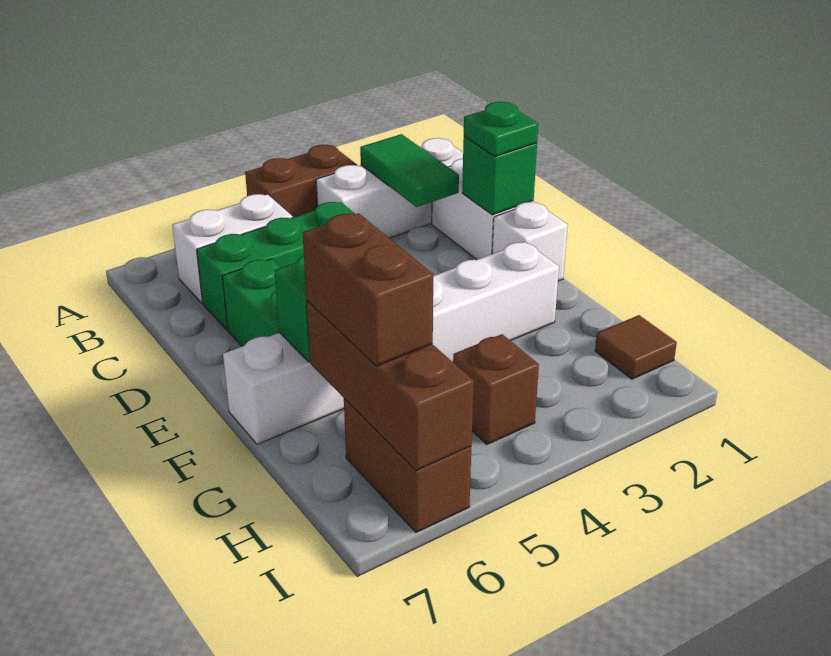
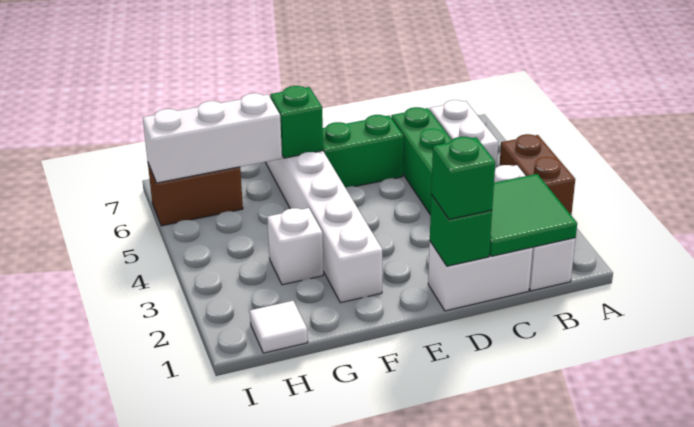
green 1x2 tile [360,134,459,207] -> green 2x2 tile [489,174,577,256]
green 1x1 plate [464,102,538,156] -> green 1x1 brick [431,137,495,219]
white 1x1 brick [492,202,568,281] -> white 1x1 brick moved to [267,208,323,285]
brown 1x3 brick [307,301,474,471] -> white 1x3 brick [143,93,282,183]
brown 1x2 brick [302,213,433,366] -> none
brown 1x1 tile [595,315,677,379] -> white 1x1 tile [250,301,308,353]
brown 1x1 brick [453,334,539,444] -> none

